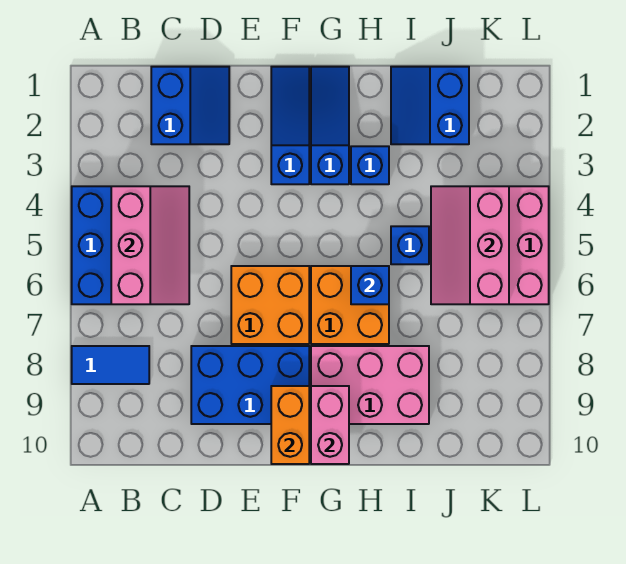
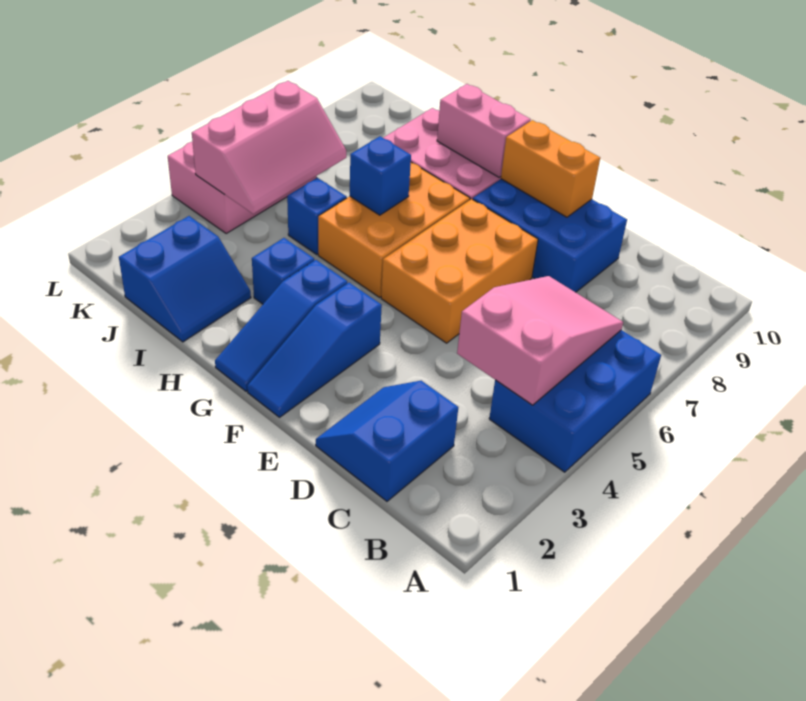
blue 1x2 tile [72,346,149,384] -> none
pink 2x3 slope [111,186,189,304] -> pink 2x3 slope turned to [457,276,623,405]
orange 2x2 brick [231,266,309,344] -> orange 2x3 brick [381,199,538,343]
orange 1x2 brick [271,386,309,464] -> orange 1x2 brick turned to [501,120,600,217]
orange 2x2 brick [311,266,389,344] -> orange 2x3 brick [318,162,470,297]
pink 1x2 brick [311,386,349,464] -> pink 1x2 brick turned to [437,84,531,177]

